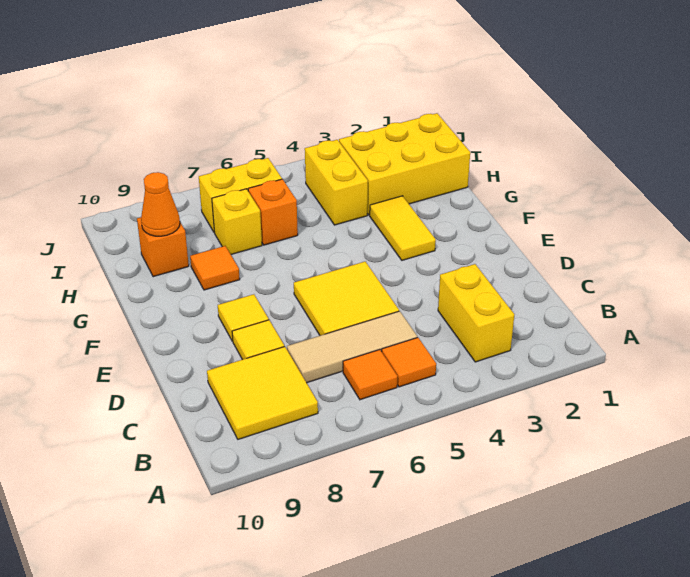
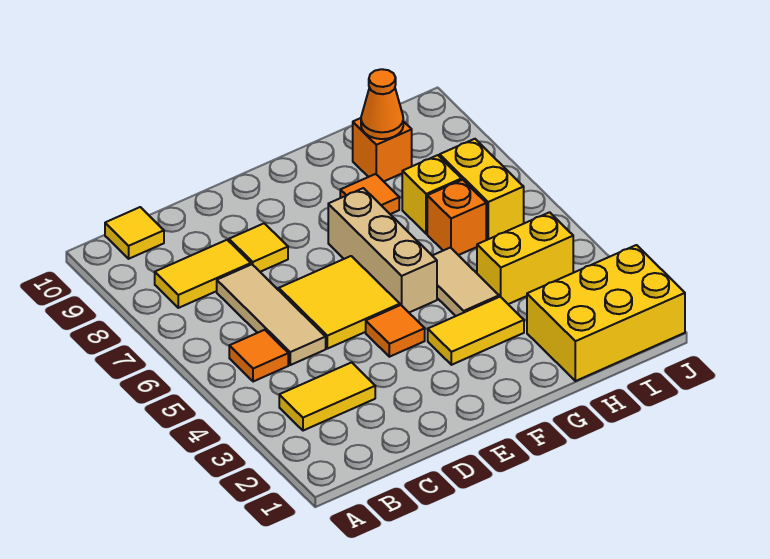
yellow 1x2 brick [438,264,514,362] -> yellow 1x2 tile [279,362,375,431]
orange 1x1 tile [343,350,397,400] -> orange 1x1 tile moved to [366,305,425,357]
yellow 2x2 tile [207,347,318,439] -> yellow 1x2 tile [155,240,251,308]
yellow 1x1 tile [218,294,269,341] -> yellow 1x1 tile moved to [105,207,164,259]
none -> tan 1x3 brick [328,188,437,312]
none -> tan 1x2 tile [432,248,499,316]
yellow 2x3 brick [339,113,470,215] -> yellow 2x3 brick turned to [527,245,685,381]

